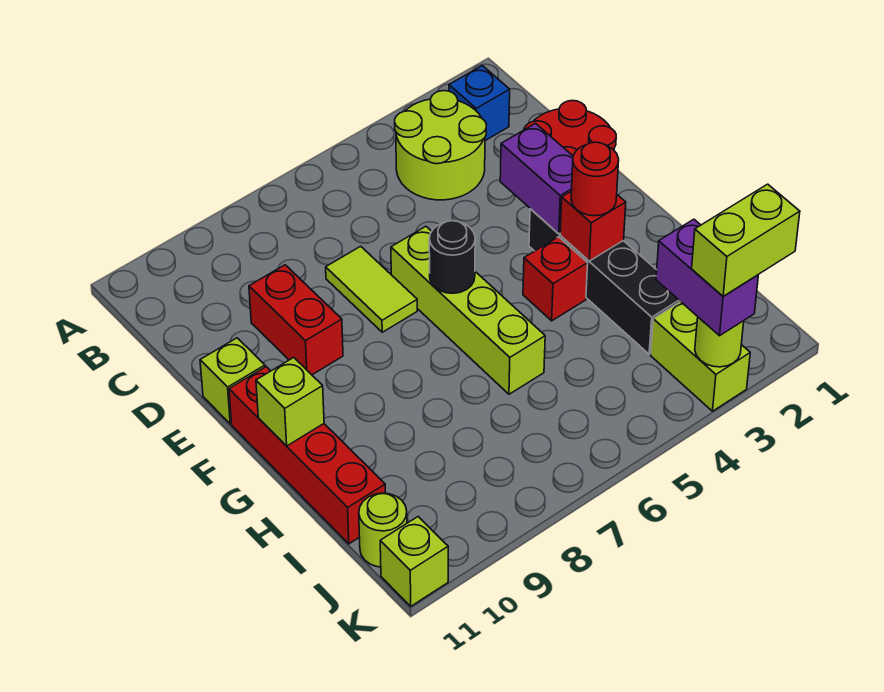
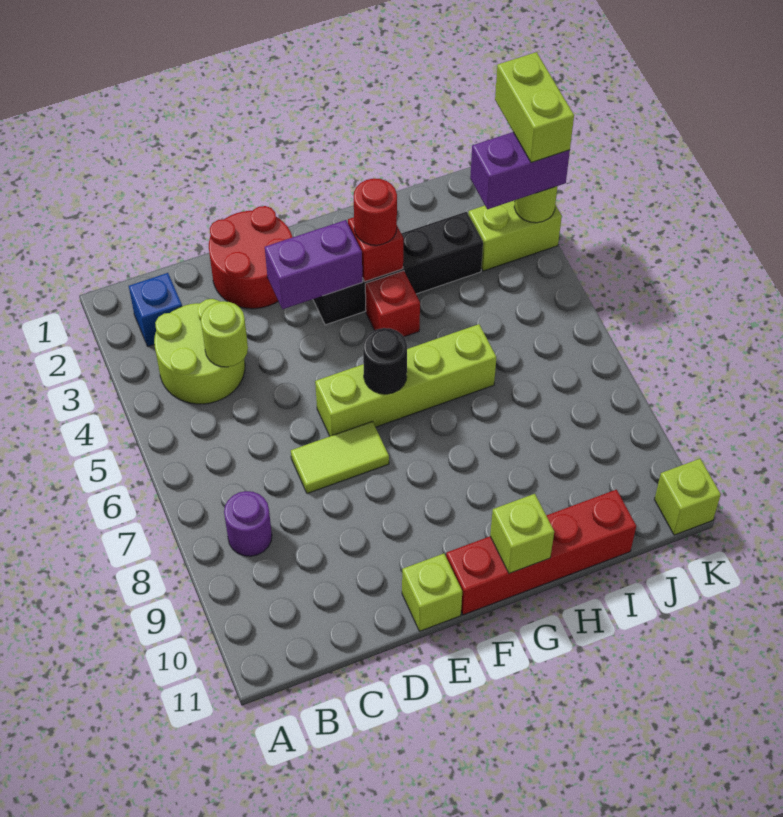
none -> purple 1x1 round brick [224,491,272,556]
red 1x2 brick [249,265,343,375] -> none
lime 1x1 round brick [359,493,407,567] -> lime 1x1 round brick moved to [201,301,248,367]

